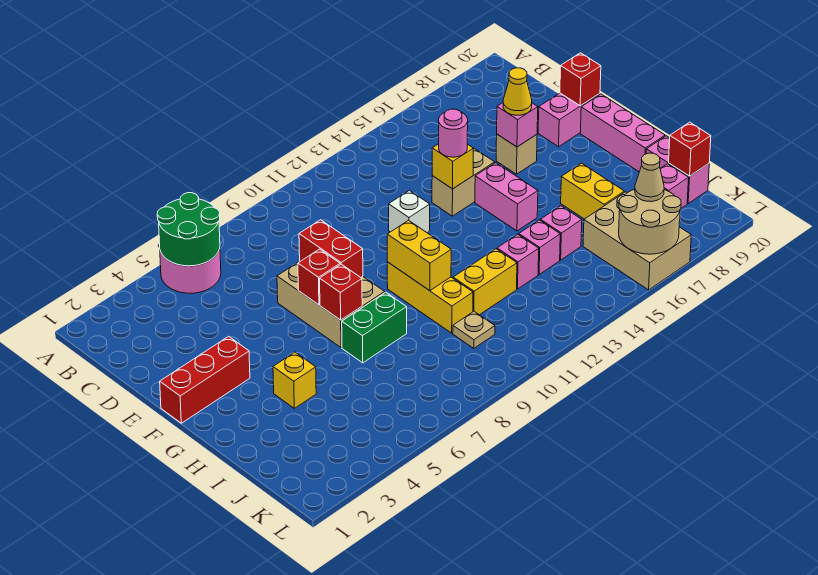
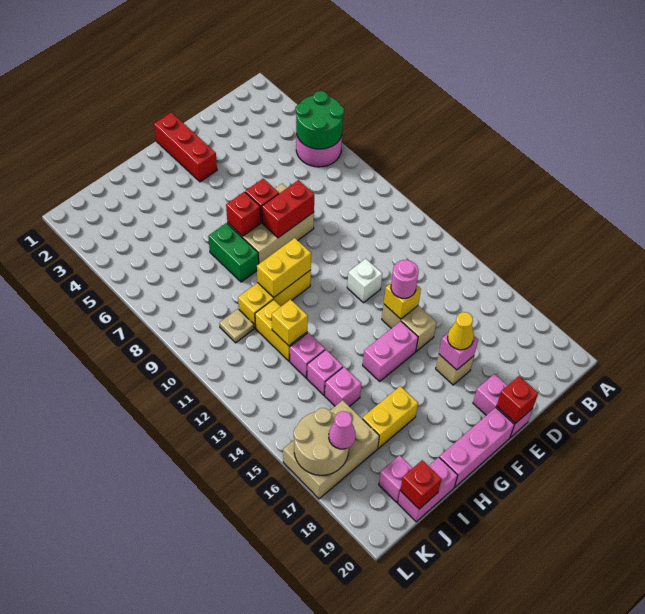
yellow 1x1 brick [273,352,316,408] -> yellow 1x1 brick moved to [272,299,308,346]
tan 1x1 cone [635,153,664,202] -> pink 1x1 cone [329,411,356,449]

